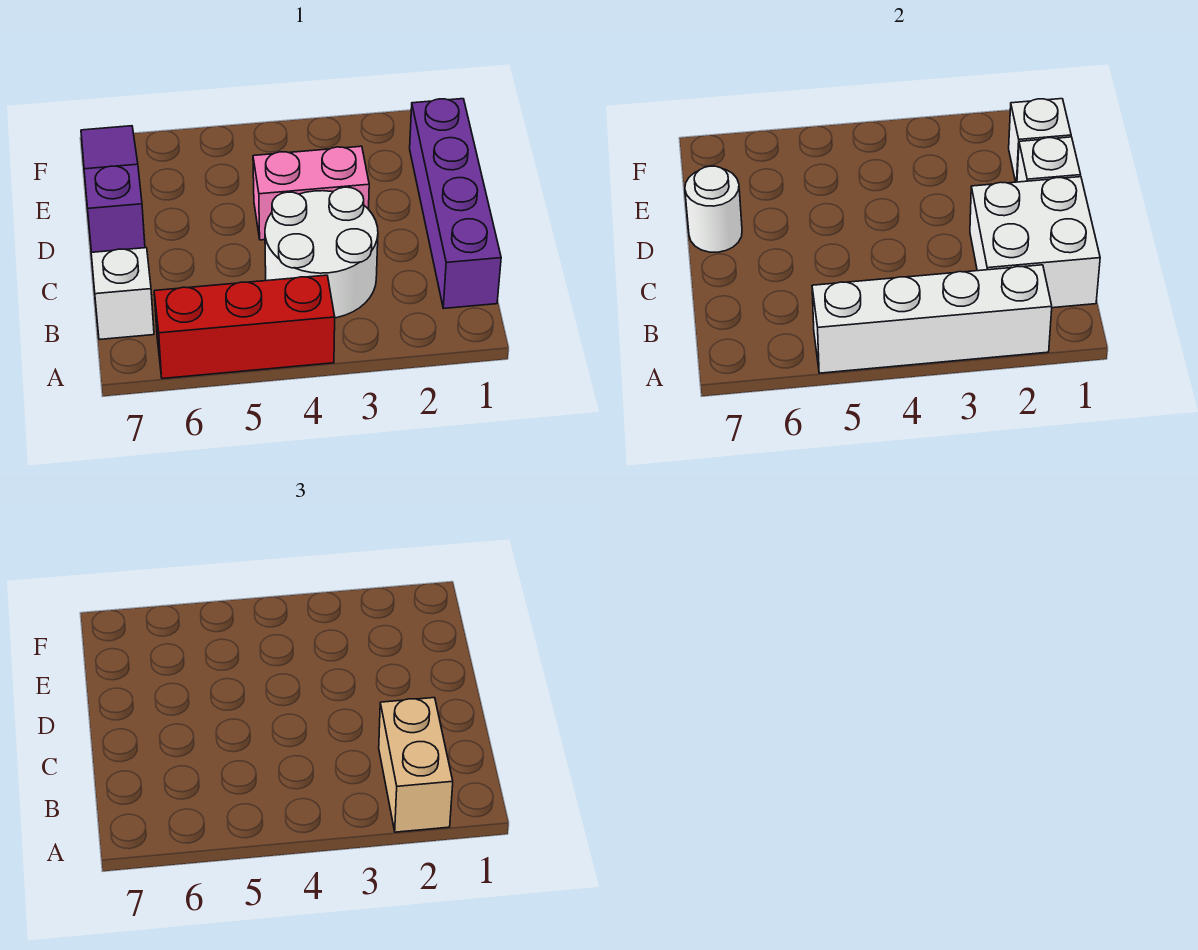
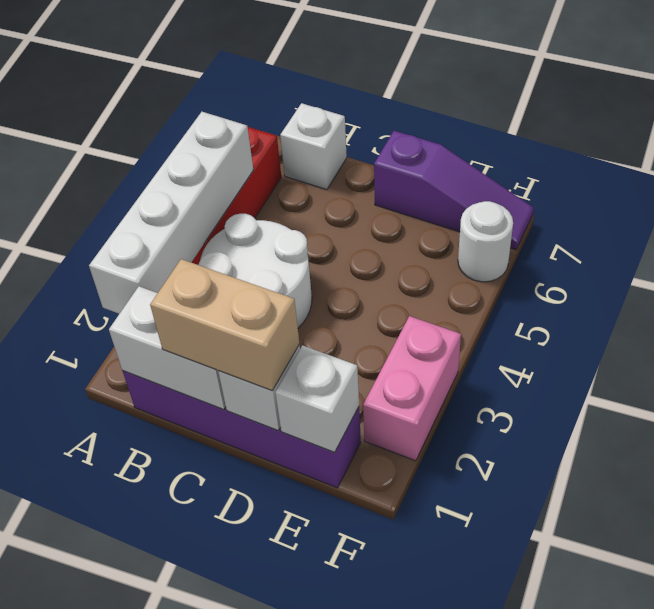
tan 1x2 brick [379,698,453,832] -> tan 1x2 brick moved to [150,259,299,391]
white 2x2 brick [970,177,1100,308] -> white 1x2 brick [109,286,226,410]
pink 1x2 brick [253,146,369,240] -> pink 1x2 brick moved to [363,316,461,461]
white 1x1 round brick [685,166,742,252] -> white 1x1 round brick moved to [458,201,513,282]

